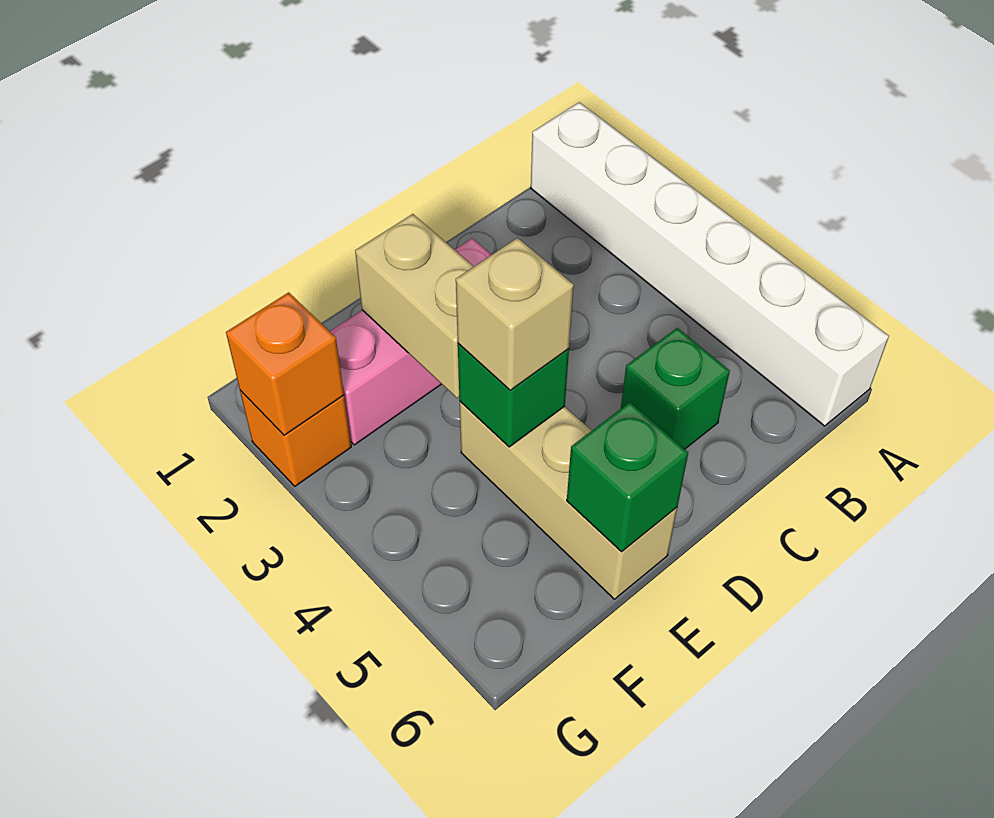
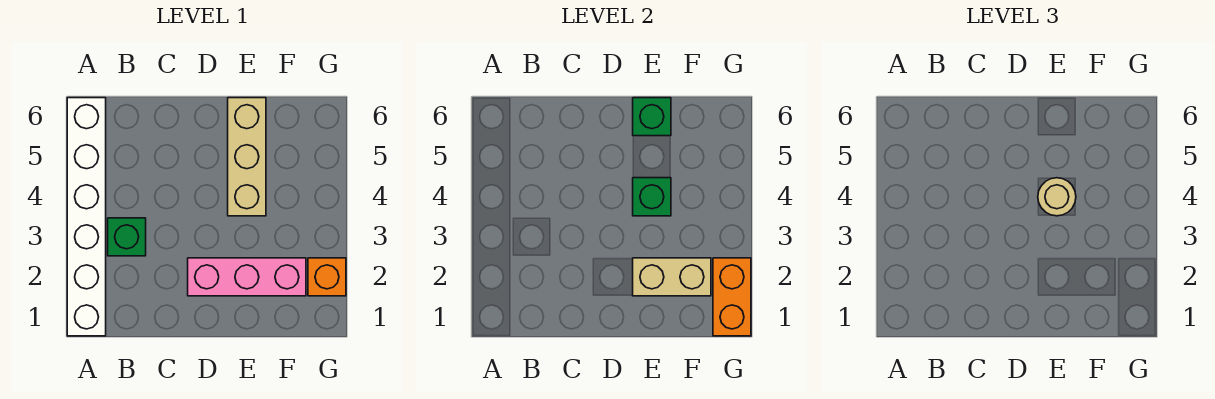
green 1x1 brick [621,328,730,449] -> green 1x1 brick moved to [108,218,146,256]
tan 1x2 brick [355,214,474,398] -> tan 1x2 brick turned to [633,258,711,296]
tan 1x1 brick [456,238,574,390] -> tan 1x1 round brick [1038,178,1076,216]
orange 1x1 brick [226,292,344,435] -> orange 1x2 brick [713,258,751,336]

